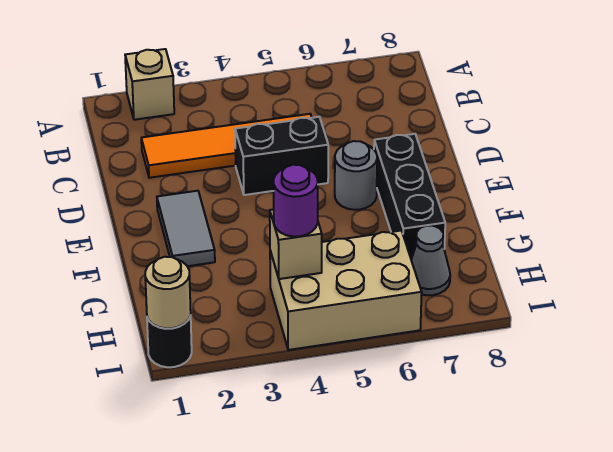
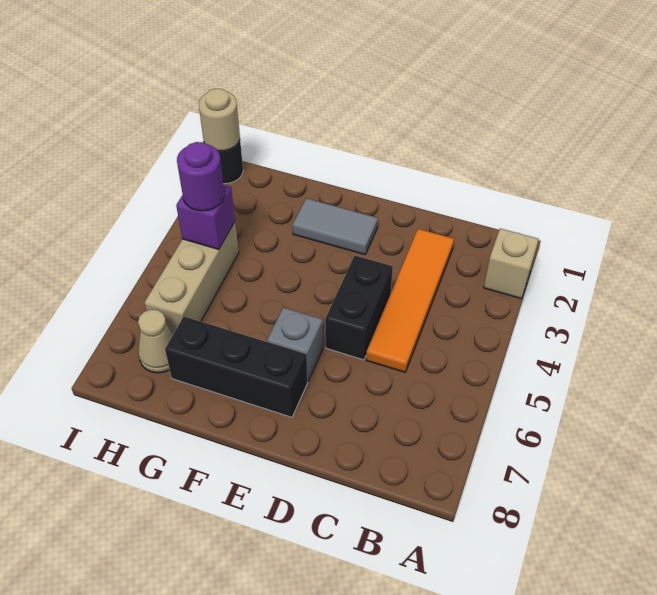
grey 1x1 round brick [335,141,377,210] -> grey 1x1 brick [267,308,323,381]
tan 2x3 brick [270,231,422,350] -> tan 1x3 brick [145,222,239,334]
tan 1x1 brick [270,209,322,279] -> purple 1x1 brick [176,185,235,249]
grey 1x1 cone [411,226,450,295] -> tan 1x1 cone [138,310,173,373]

